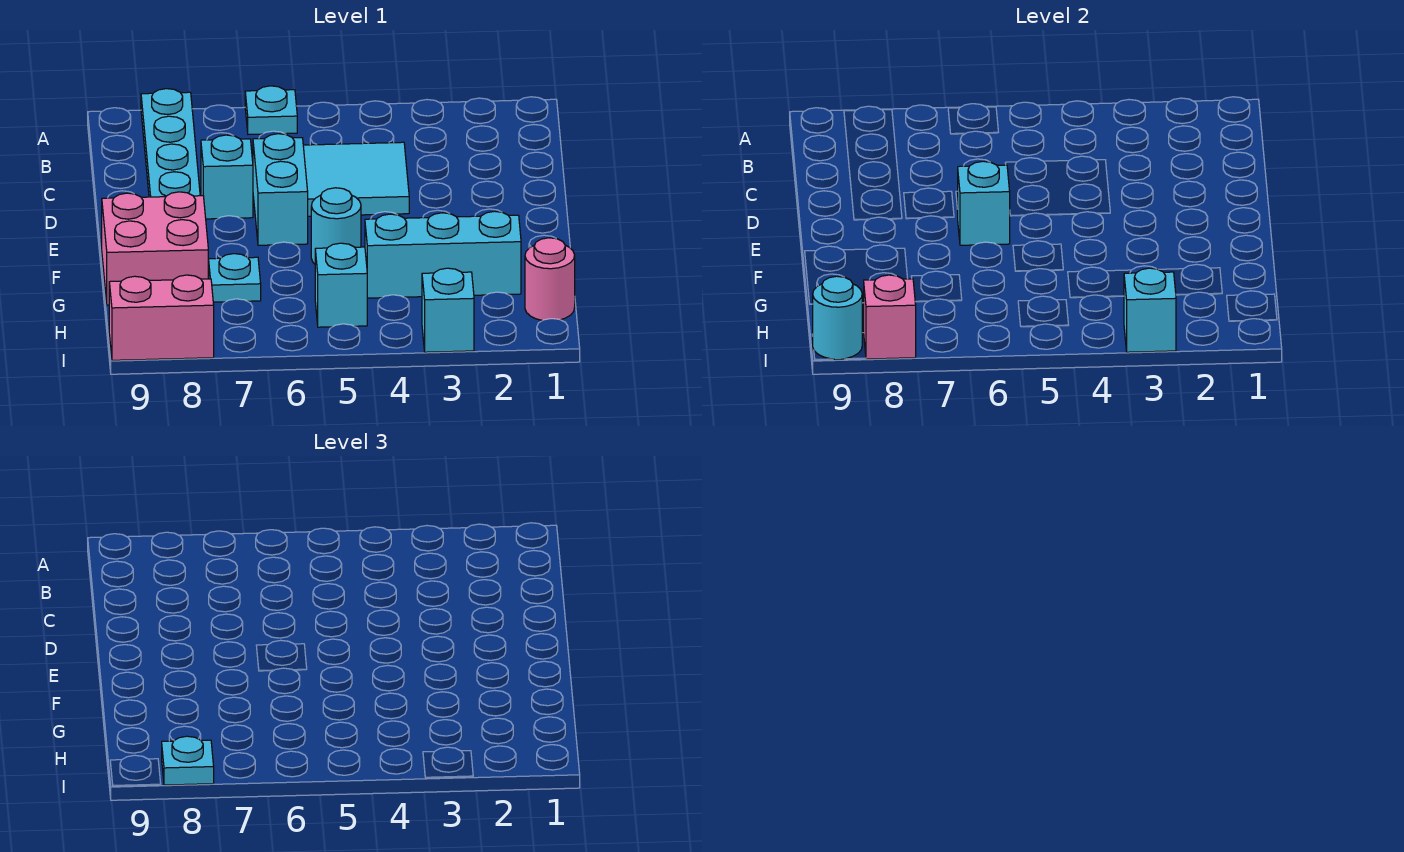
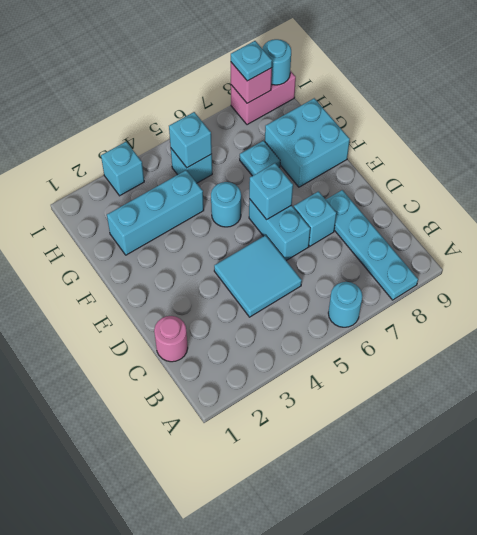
cyan 1x1 plate [245,86,297,134] -> cyan 1x1 round brick [328,282,362,327]
pink 2x2 brick [102,192,208,305] -> cyan 2x2 brick [265,98,350,187]
pink 1x1 round brick [525,238,575,321] -> pink 1x1 round brick moved to [154,316,188,362]
cyan 1x1 brick [1124,268,1176,352] -> cyan 1x1 brick moved to [169,112,212,168]

